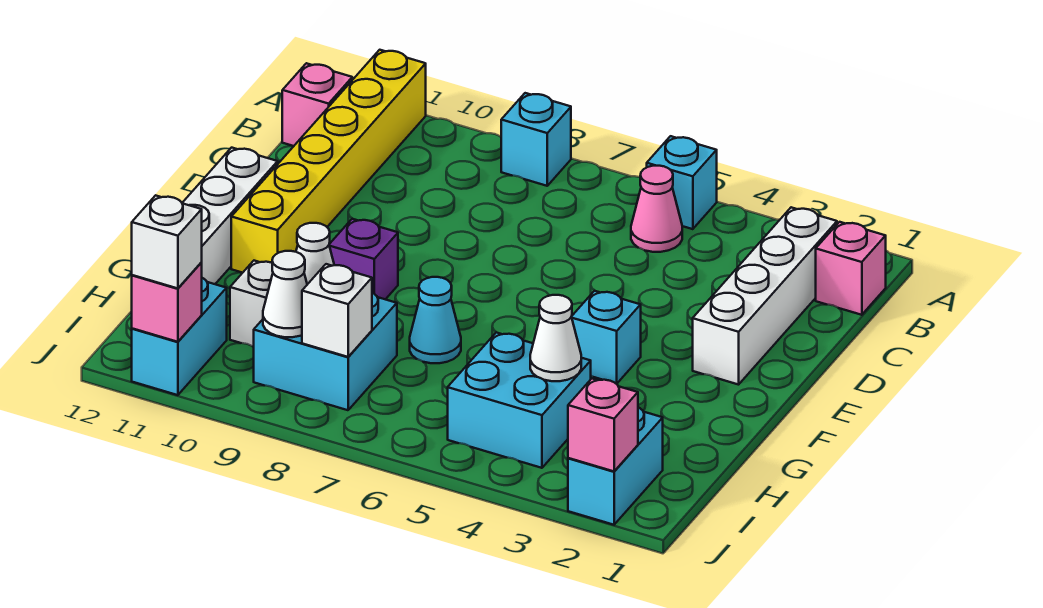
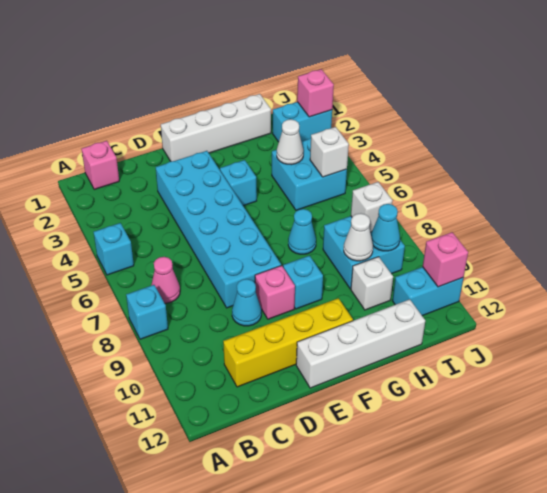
yellow 1x6 brick [231,50,426,273] -> yellow 1x4 brick [223,298,353,387]
white 1x4 brick [693,207,837,385] -> white 1x4 brick moved to [161,94,271,161]
pink 1x1 cone [631,166,682,252] -> pink 1x1 cone moved to [151,257,180,303]
pink 1x1 brick [282,63,352,146] -> pink 1x1 brick moved to [255,265,295,319]
none -> cyan 2x6 brick [156,151,281,308]
none -> cyan 1x1 cone [232,279,261,326]
purple 1x1 brick [329,219,398,299] -> cyan 1x1 brick [283,256,323,309]
white 1x1 cone [263,251,307,337] -> cyan 1x1 cone [371,204,400,251]
white 1x1 brick [132,195,202,288] -> white 1x1 brick moved to [310,127,349,177]

